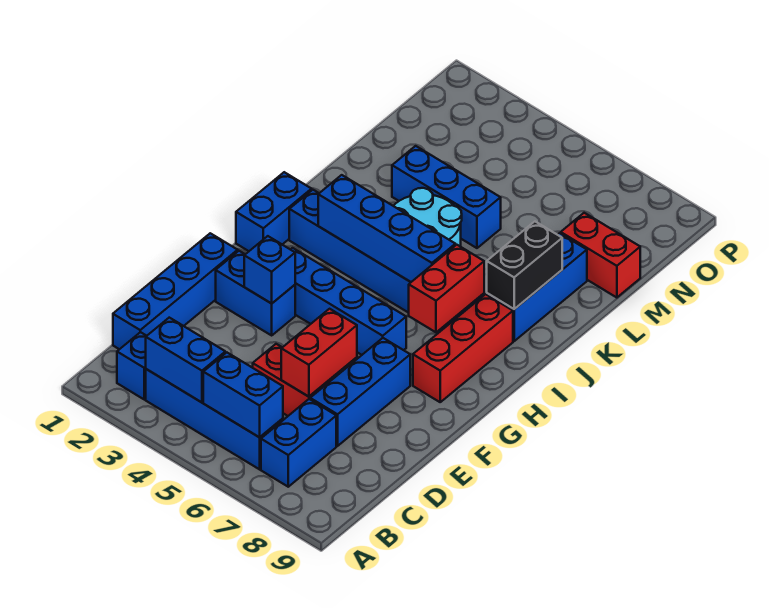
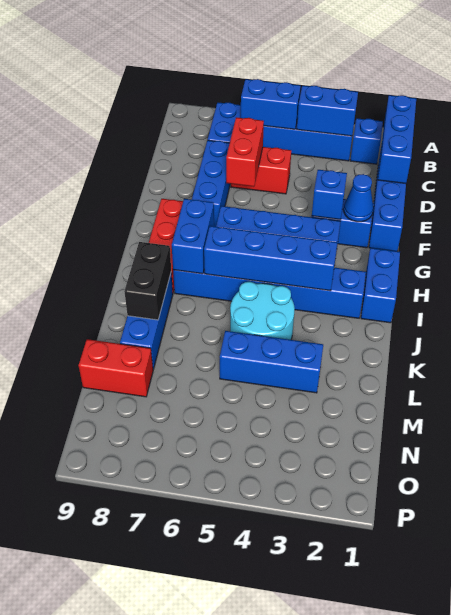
none -> blue 1x3 brick [378,95,416,183]
none -> blue 1x1 cone [344,174,373,222]
red 1x2 brick [409,245,484,332] -> blue 1x2 brick [172,199,214,274]

